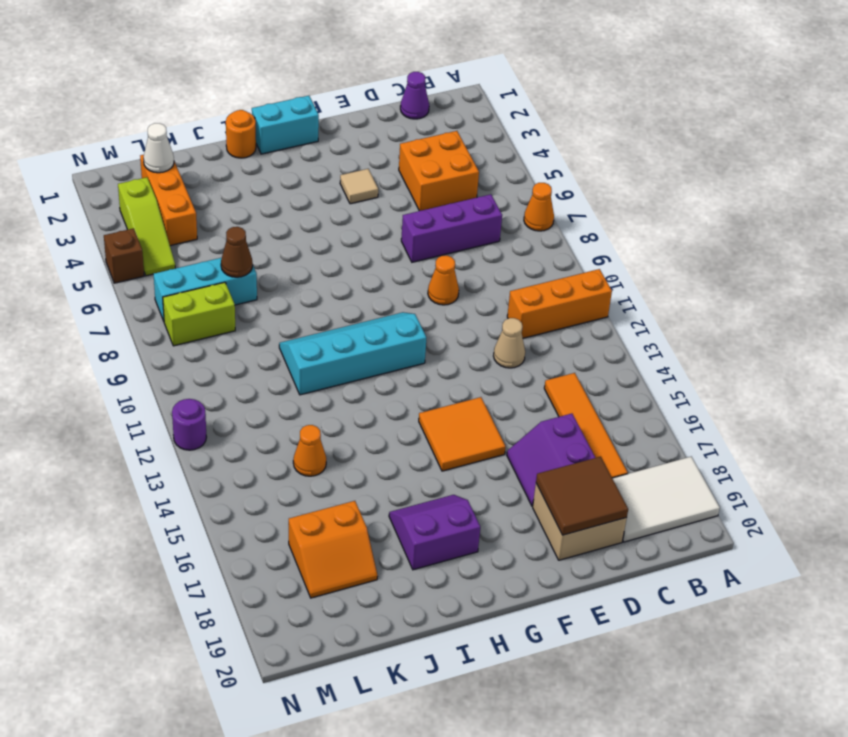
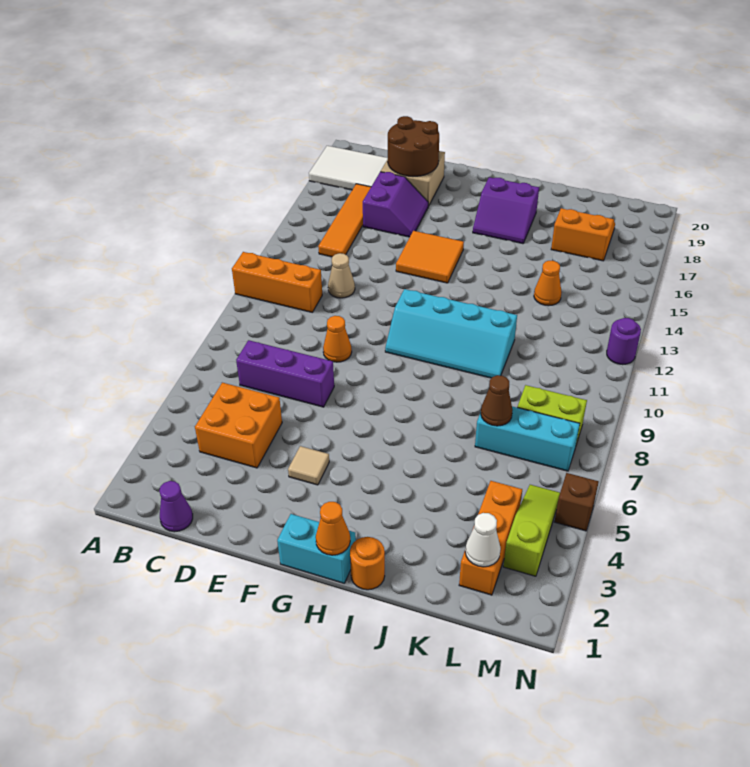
orange 1x1 cone [524,183,554,231] -> orange 1x1 cone moved to [316,502,350,555]
brown 2x2 tile [536,457,628,535] -> brown 2x2 round brick [388,116,439,176]

